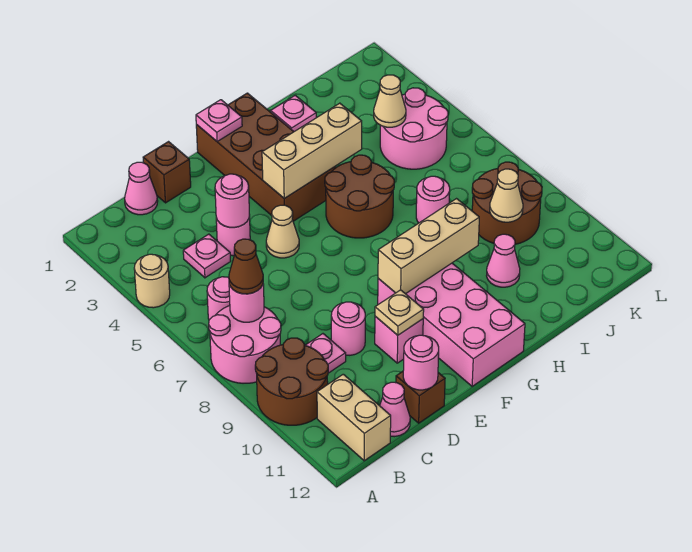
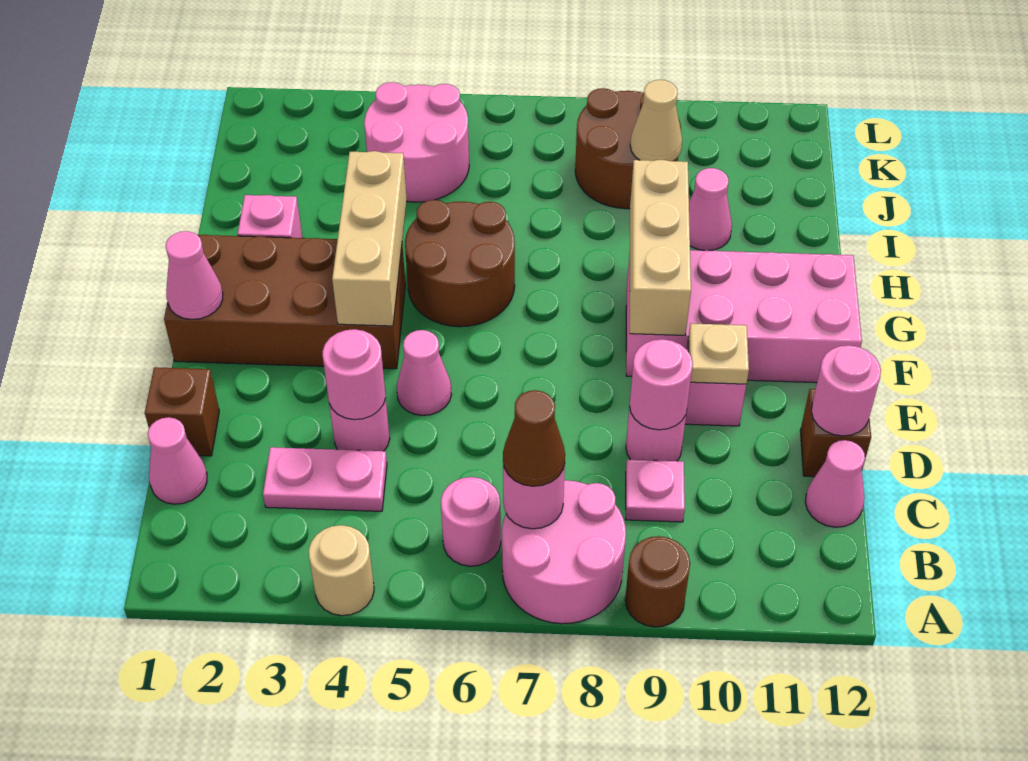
brown 2x2 round brick [255,338,328,425] -> brown 1x1 round brick [625,536,690,627]
tan 1x2 brick [317,374,391,461] -> none
pink 1x1 plate [183,234,231,278] -> pink 1x2 plate [263,447,387,511]
tan 1x1 cone [266,205,299,258] -> pink 1x1 cone [397,330,451,415]
pink 1x1 plate [196,100,242,142] -> pink 1x1 cone [166,231,223,320]
pink 1x1 round brick [416,176,450,223] -> pink 1x1 round brick moved to [630,339,693,430]
tan 1x1 cone [374,75,406,127] -> none

